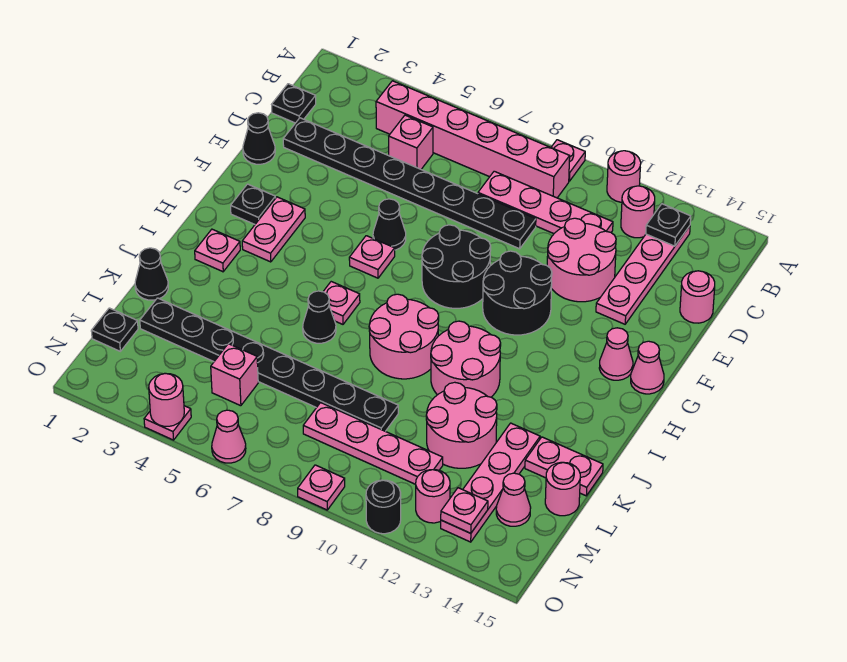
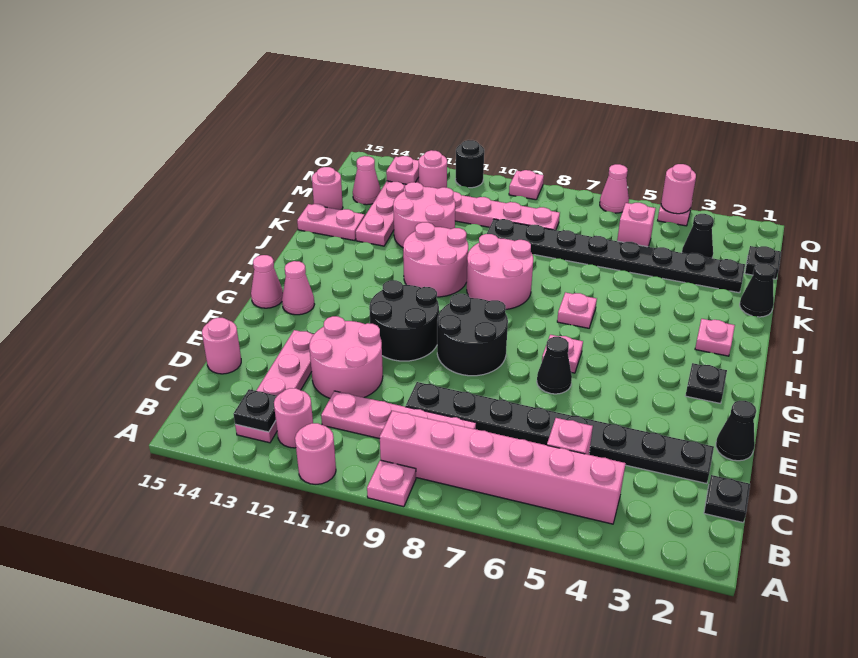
pink 1x2 plate [242,197,305,262] -> none
black 1x1 cone [303,291,336,343] -> black 1x1 cone moved to [682,214,714,258]

